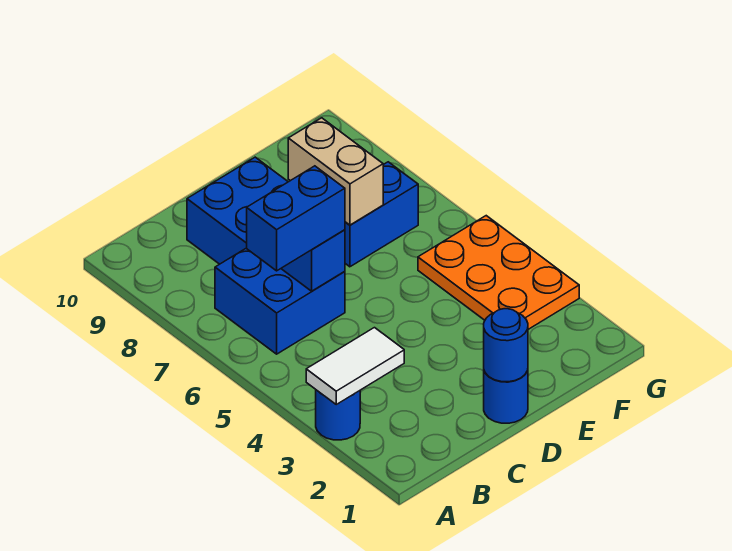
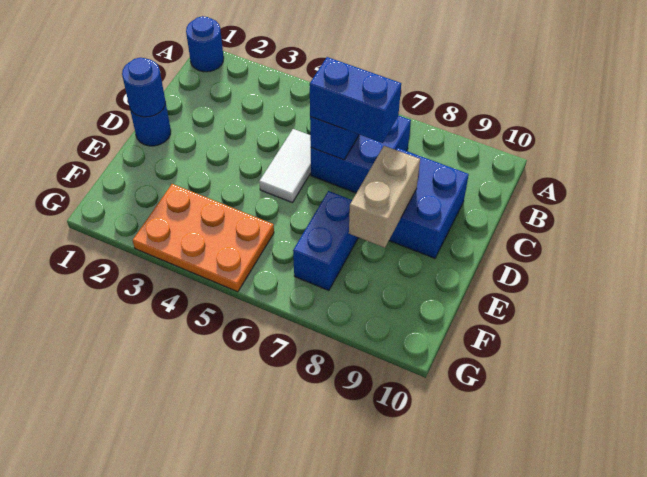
blue 1x1 round brick [316,390,360,440] -> blue 1x1 round brick moved to [186,16,224,72]
white 1x2 tile [306,328,404,404] -> white 1x2 tile moved to [259,129,311,203]
blue 1x2 brick [247,166,345,271] -> blue 1x2 brick turned to [310,57,401,143]
tan 1x2 brick [288,118,383,225] -> tan 1x2 brick turned to [349,146,420,248]

